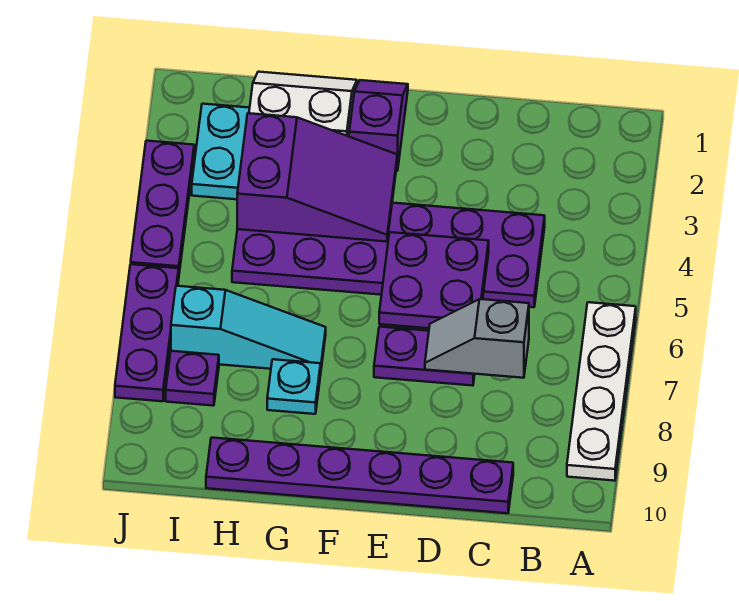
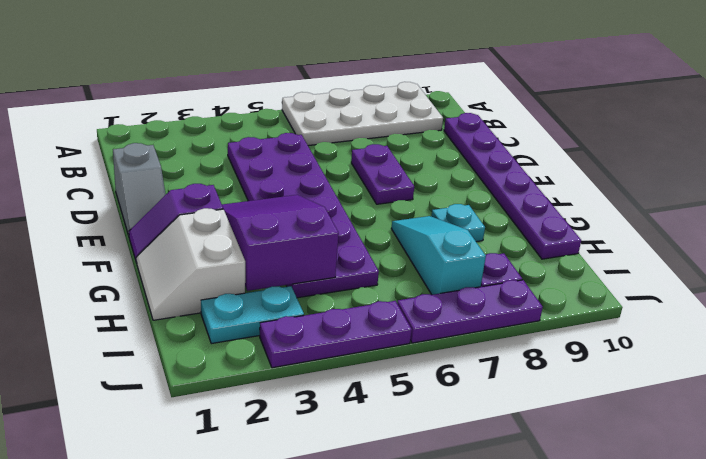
white 1x4 plate [567,302,636,481] -> white 2x4 plate [282,82,443,146]
grey 1x2 slope [425,299,529,378] -> grey 1x2 slope moved to [113,143,166,236]
purple 2x2 plate [379,232,489,328] -> none

